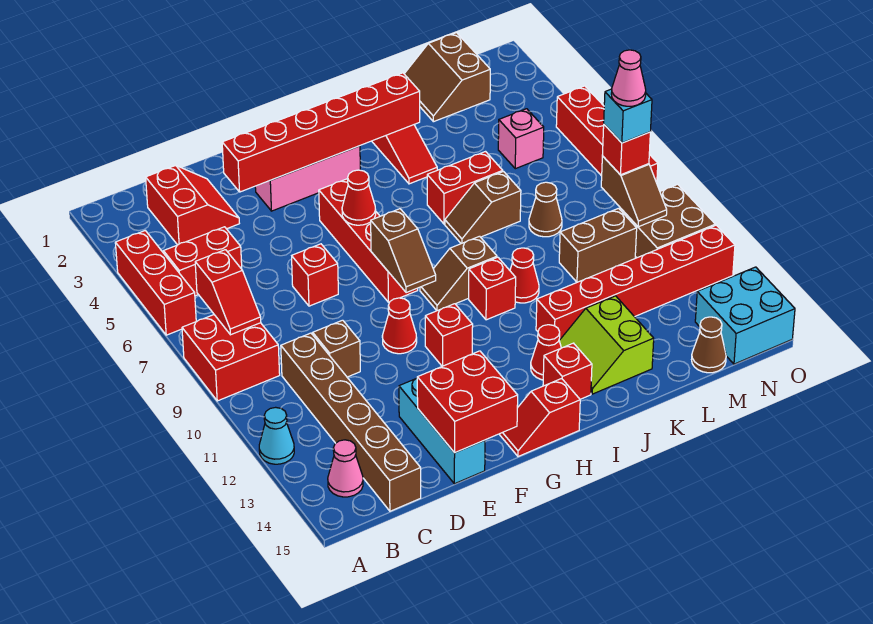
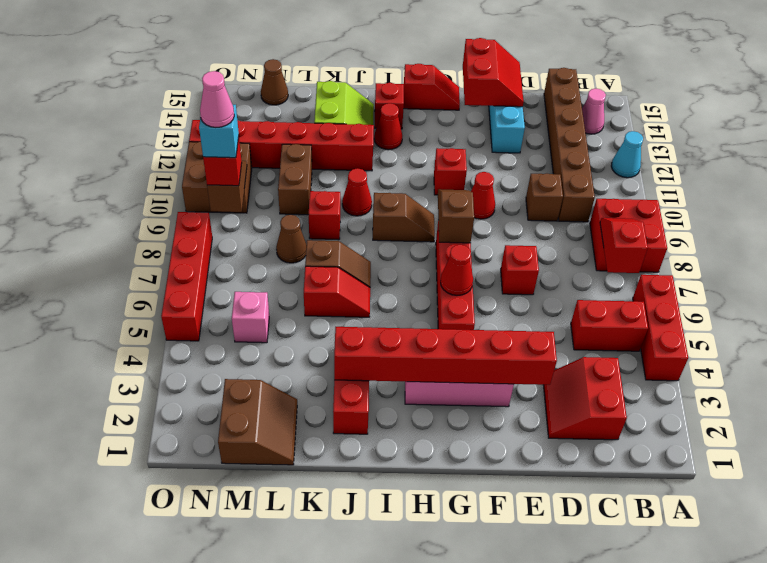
red 2x2 brick [417,351,518,453] -> red 2x2 slope [463,38,524,107]
red 1x1 brick [469,257,516,320] -> red 1x1 brick moved to [309,191,340,240]
red 1x2 brick [427,152,503,224] -> red 1x2 slope [304,266,370,317]
brown 1x2 brick [559,208,637,282] -> brown 1x2 brick turned to [278,144,312,215]
cyan 2x2 brick [695,267,795,364] -> none

